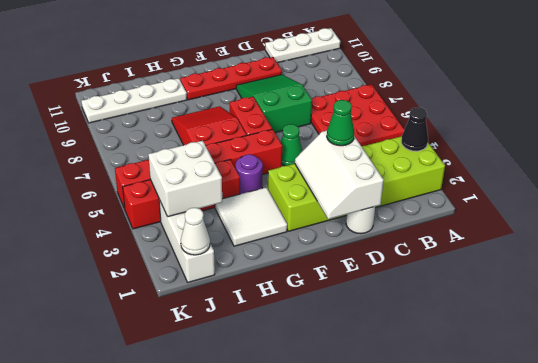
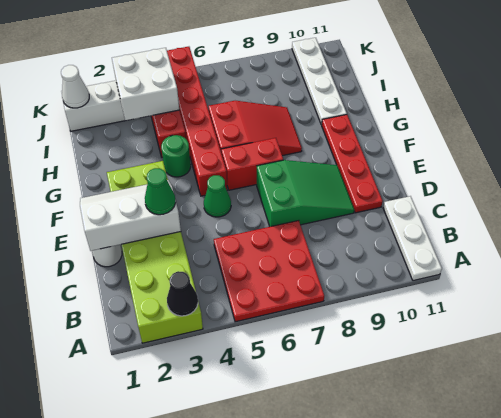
white 2x2 tile [215,187,287,246] -> none
purple 1x1 round brick [236,154,263,194] -> green 1x1 round brick [161,135,191,177]

